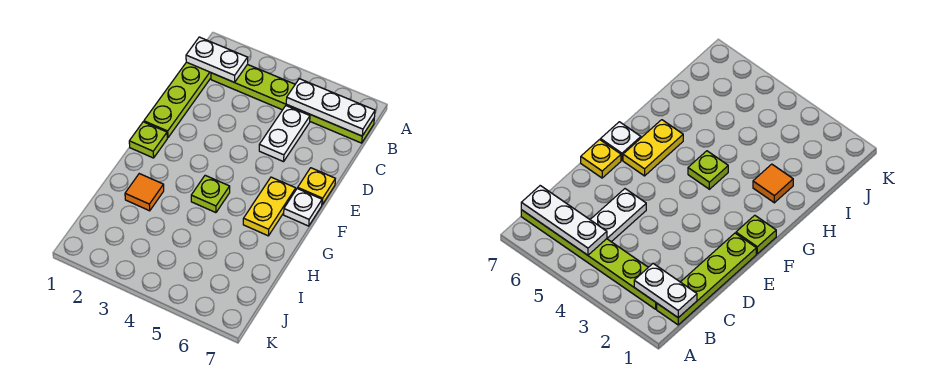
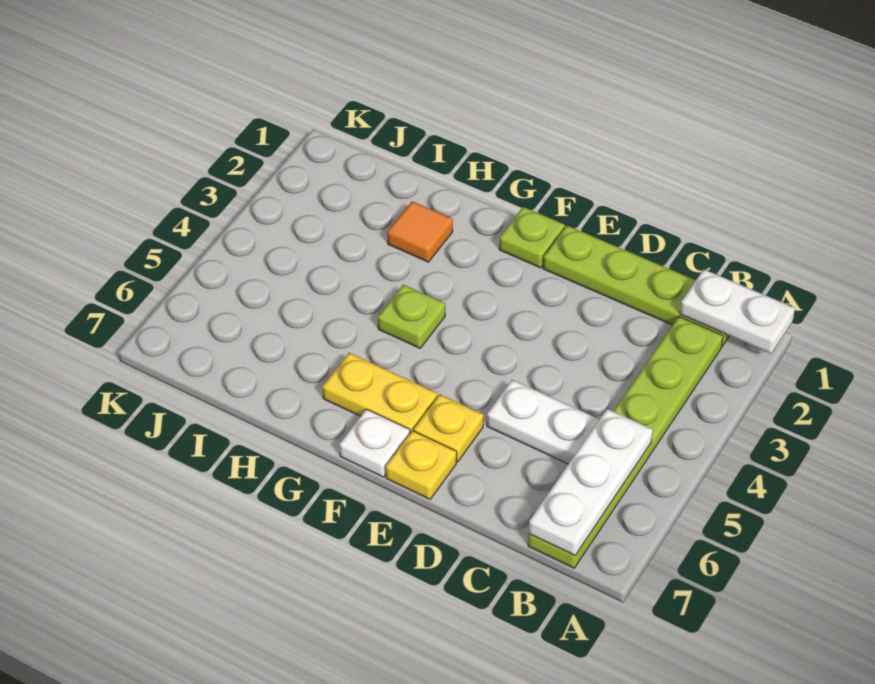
white 1x2 plate [186,37,248,82] -> white 1x2 plate turned to [680,269,795,354]
none -> yellow 1x1 plate [414,394,484,462]

